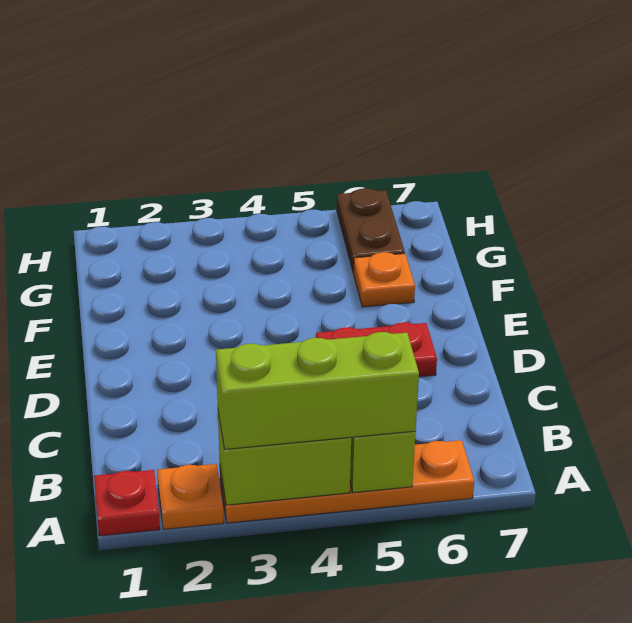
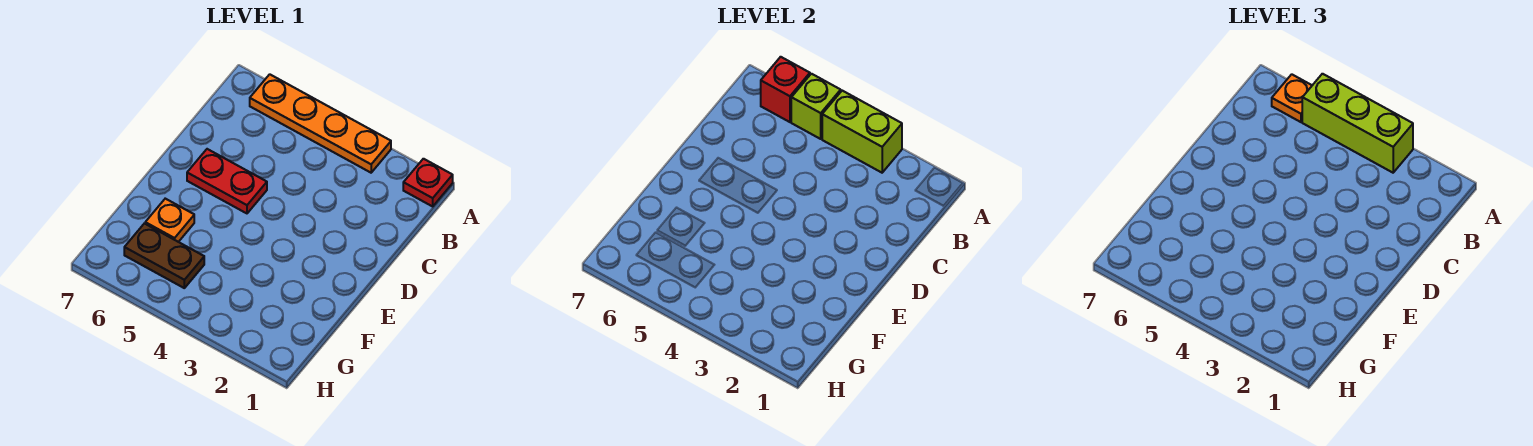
orange 1x1 plate [157,464,224,530] -> orange 1x1 plate moved to [1272,74,1312,122]
none -> red 1x1 brick [761,57,810,122]
brown 1x2 plate [337,188,405,273] -> brown 1x2 plate turned to [124,223,204,288]

